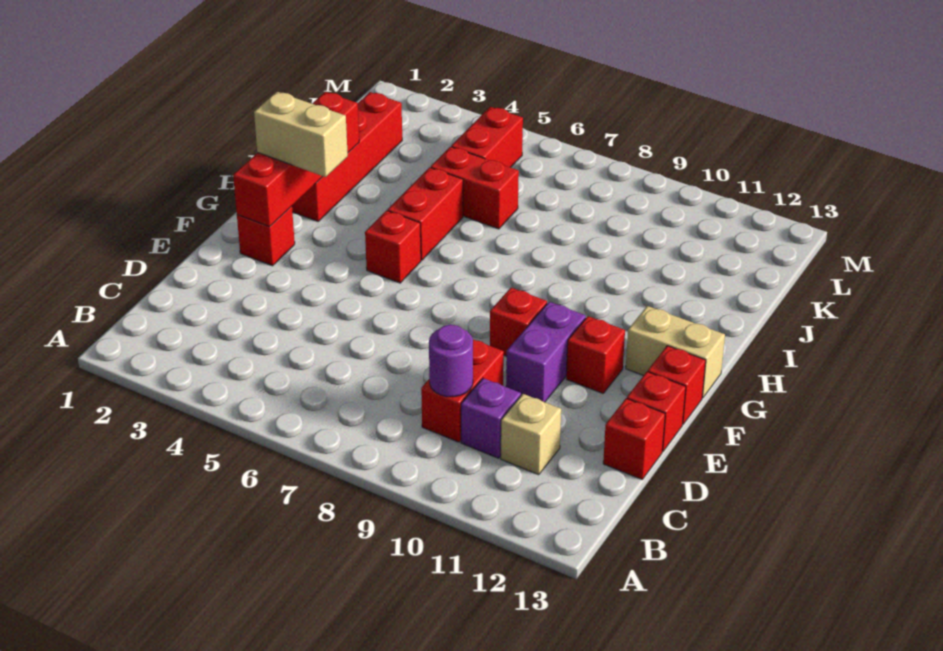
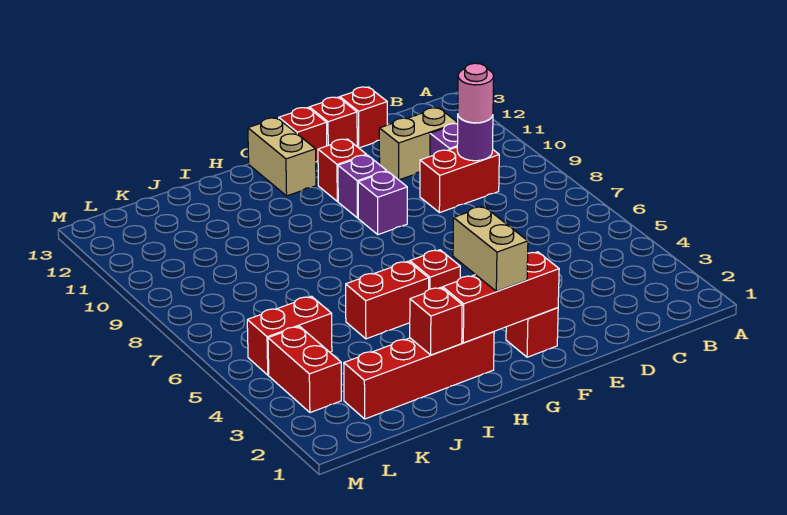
none -> pink 1x1 round brick [458,63,494,123]
tan 1x1 brick [501,394,561,475] -> tan 1x2 brick [379,108,458,180]
purple 1x2 brick [506,302,586,402] -> purple 1x1 brick [338,155,387,218]
red 1x1 brick [490,288,547,356] -> purple 1x1 brick [358,171,407,235]
red 1x2 brick [431,147,519,229] -> red 1x2 brick moved to [268,326,341,413]

